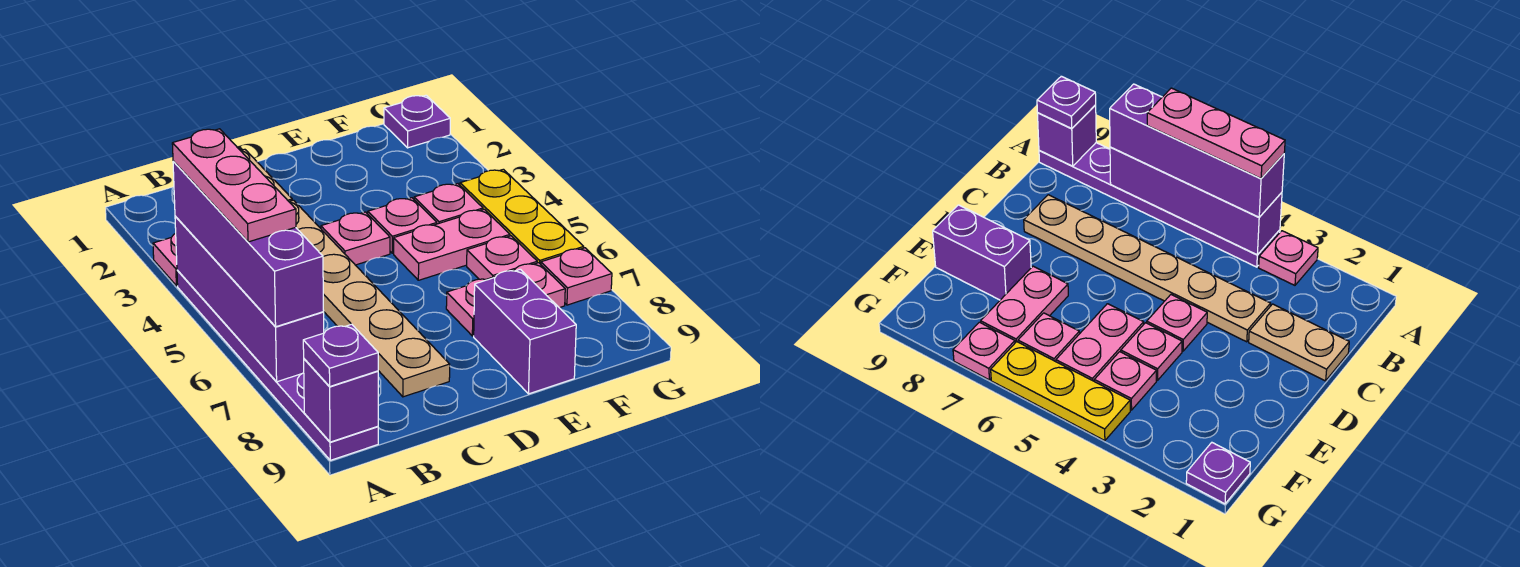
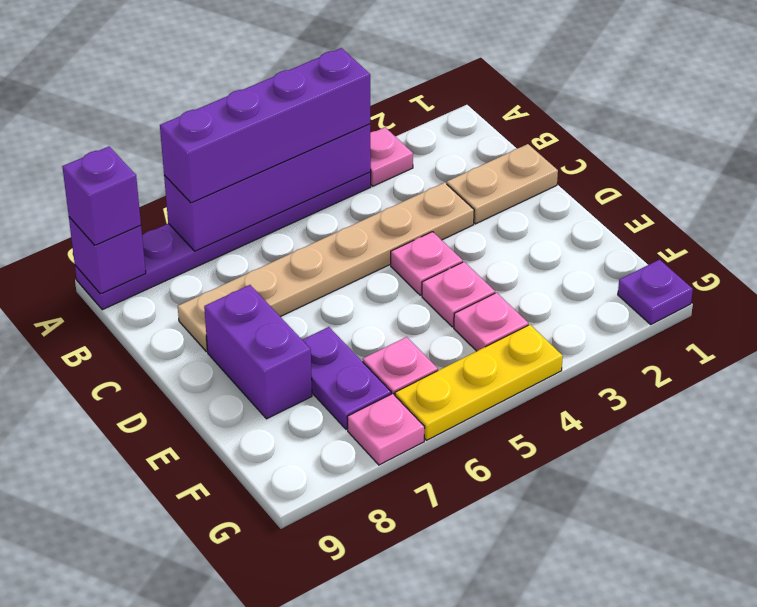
pink 1x3 plate [172,129,296,242] -> none
purple 1x1 plate [303,324,378,387] -> purple 1x1 brick [62,147,141,245]
pink 1x2 plate [394,209,510,280] -> none
pink 1x2 plate [446,263,565,336] -> purple 1x2 plate [302,327,391,430]
purple 1x2 brick [474,269,576,394] -> purple 1x2 brick turned to [204,285,312,419]

